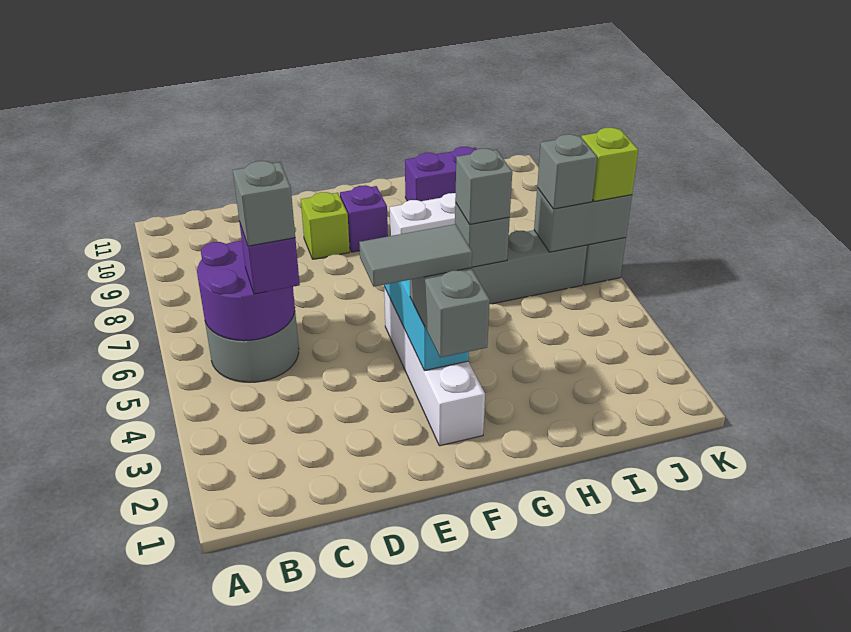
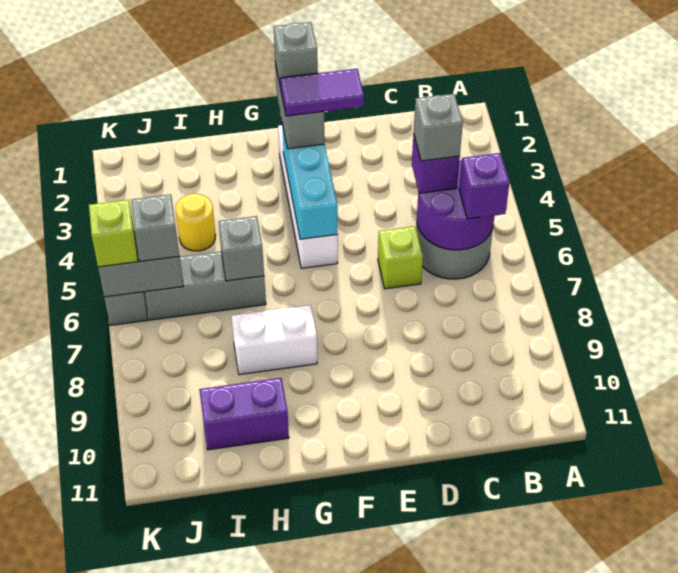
grey 1x2 tile [359,224,472,287] -> purple 1x2 tile [280,69,364,116]
lime 1x1 brick [301,192,350,259] -> lime 1x1 brick moved to [378,226,423,289]
purple 1x1 brick [340,185,388,252] -> purple 1x1 brick moved to [459,153,510,219]
grey 1x1 brick [455,149,512,225] -> grey 1x1 brick moved to [274,22,318,87]
none -> yellow 1x1 round brick [176,194,216,251]

